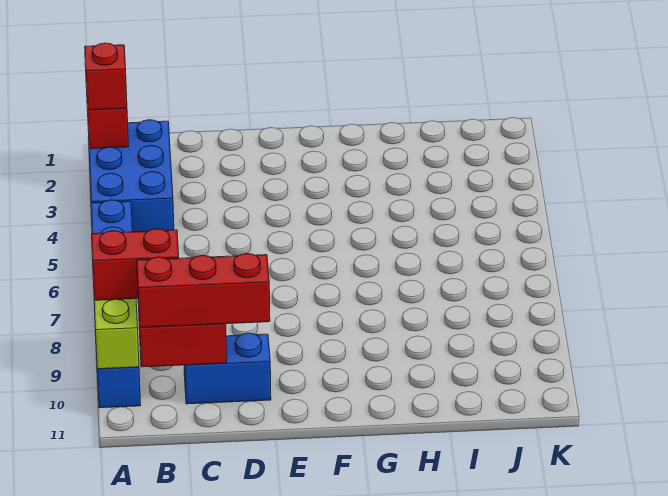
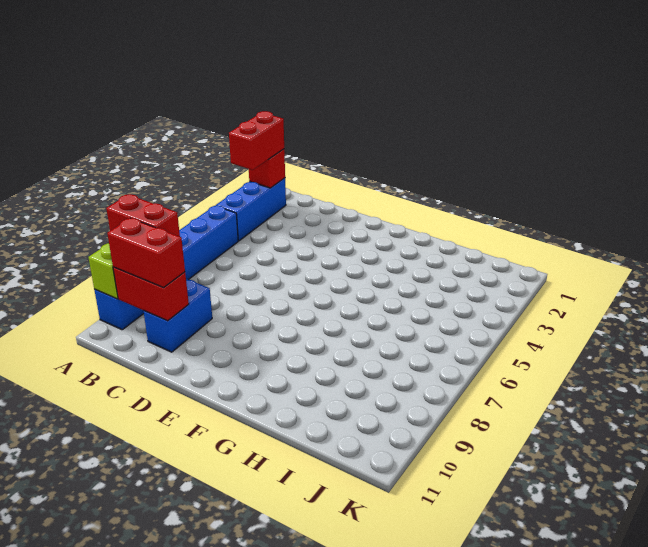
blue 2x3 brick [89,120,174,232] -> blue 1x3 brick [216,178,286,241]
red 1x1 brick [85,43,127,110] -> red 1x2 brick [229,111,284,170]
red 1x3 brick [137,253,270,327] -> red 1x2 brick [107,218,185,288]
blue 1x2 brick [184,333,271,404] -> blue 1x2 brick turned to [144,279,212,352]

